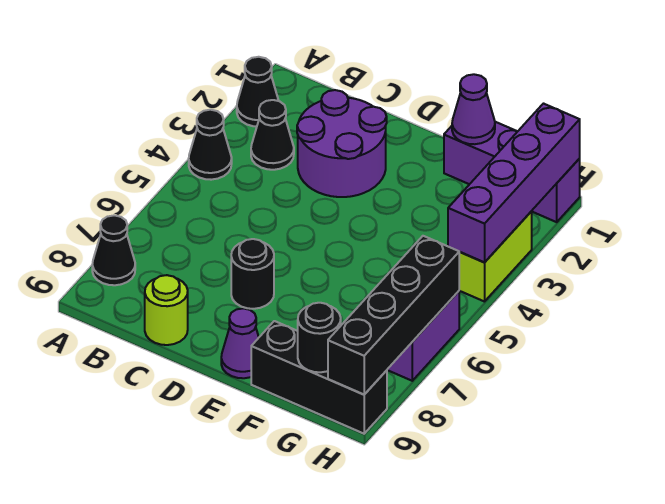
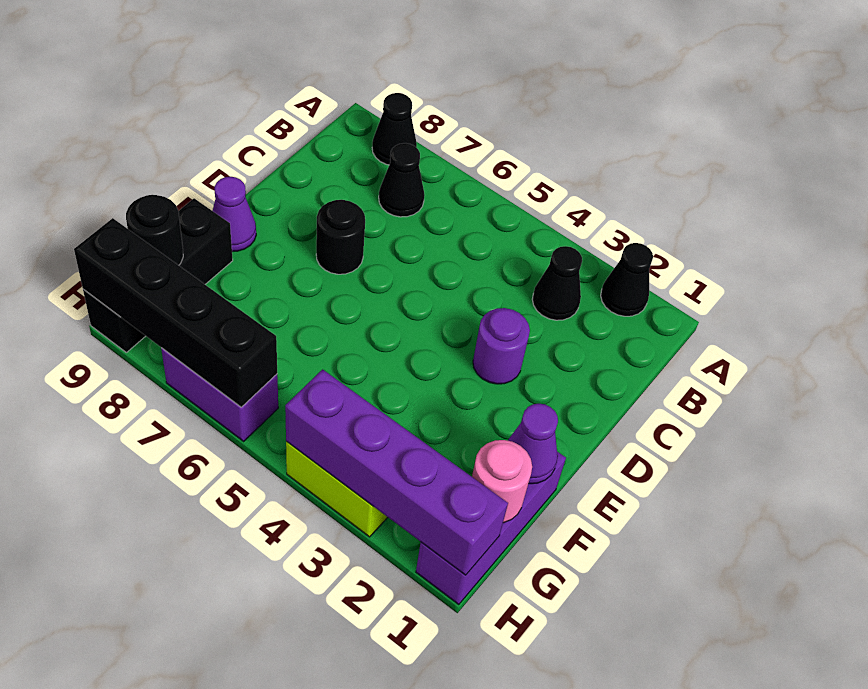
black 1x1 cone [189,110,232,180] -> black 1x1 cone moved to [379,143,424,217]
purple 2x2 round brick [297,90,387,197] -> purple 1x1 round brick [473,308,530,384]
lime 1x1 round brick [145,275,188,345] -> none
none -> pink 1x1 round brick [472,440,532,523]

